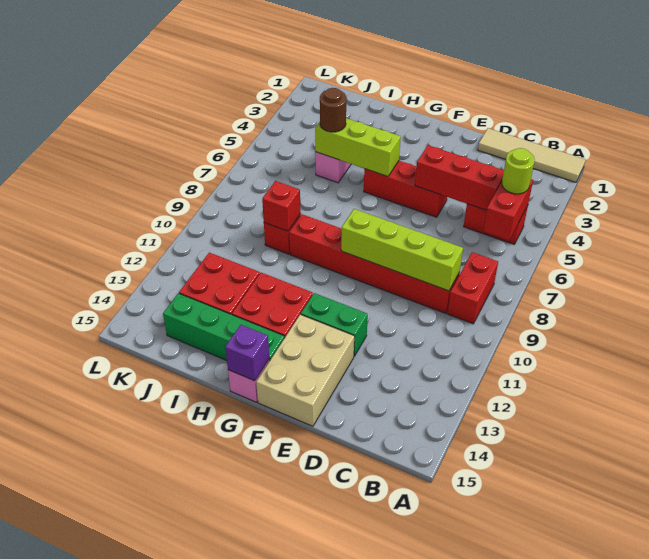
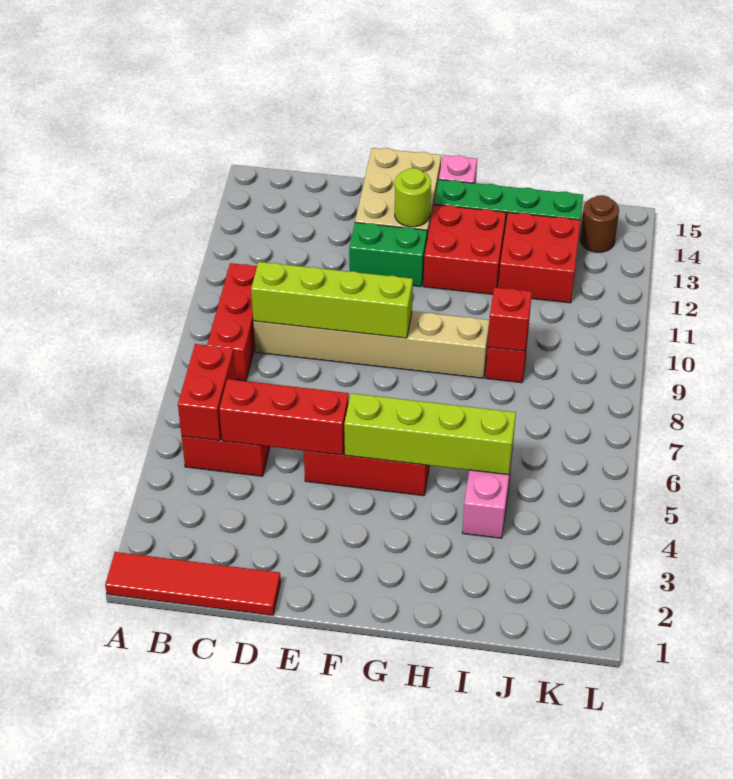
tan 1x4 tile [478,128,586,182] -> red 1x4 tile [105,552,281,615]
lime 1x1 round brick [502,148,535,194] -> lime 1x1 round brick moved to [395,168,431,227]
red 1x2 brick [447,252,498,324] -> red 1x3 brick [207,263,257,381]
red 1x6 brick [289,214,460,313] -> tan 1x6 brick [253,311,489,378]
lime 1x3 brick [315,118,401,176] -> lime 1x4 brick [344,393,516,475]
purple 1x1 brick [225,325,269,381] -> none
brown 1x1 round brick [320,88,346,132] -> brown 1x1 round brick moved to [580,195,619,252]

